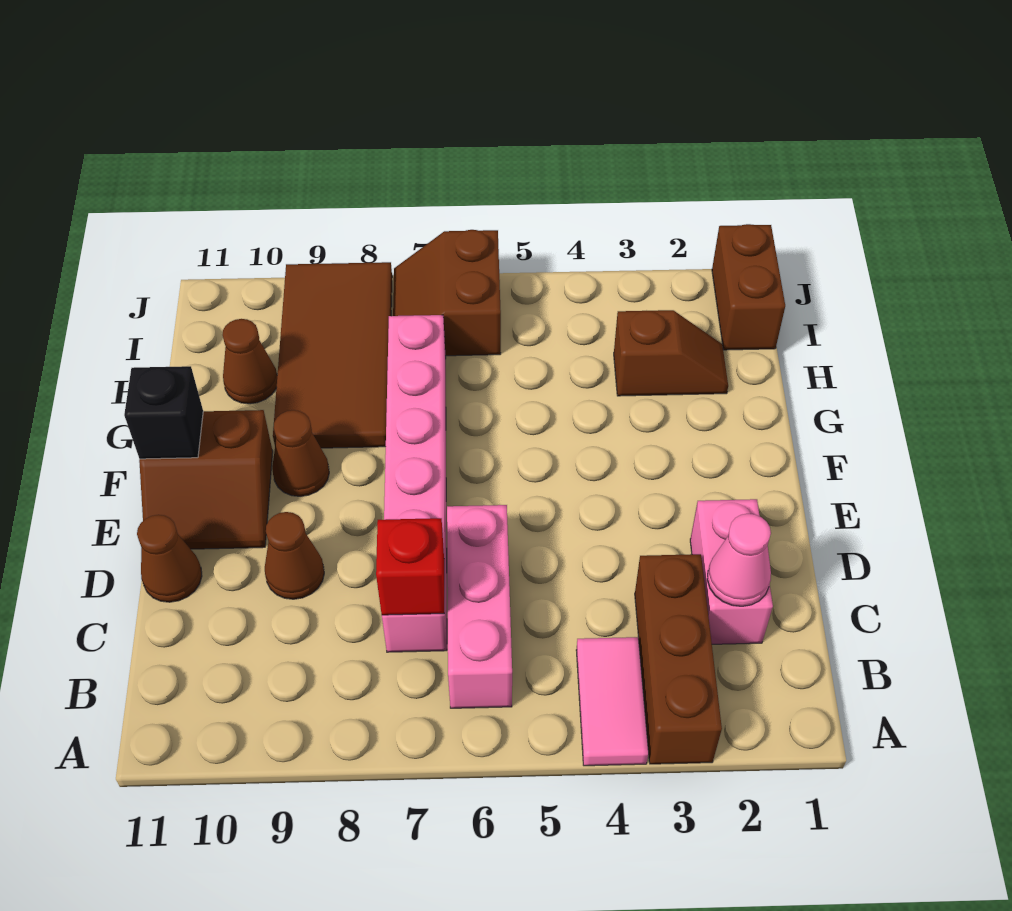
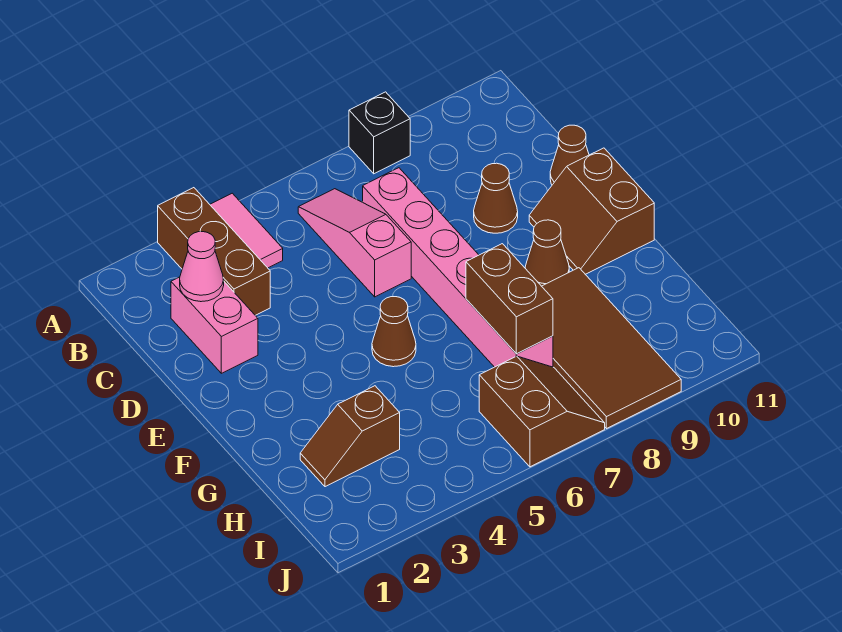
pink 1x3 brick [447,505,512,708] -> pink 1x3 slope [298,189,411,297]
red 1x1 brick [376,518,444,615] -> none
brown 2x2 slope [139,410,273,549] -> brown 2x2 slope turned to [529,148,654,274]
black 1x1 brick [124,366,203,459] -> black 1x1 brick moved to [349,92,410,174]
brown 1x1 cone [223,319,277,404] -> brown 1x1 cone moved to [372,297,416,367]
brown 1x2 brick [712,224,785,350] -> brown 1x2 brick moved to [466,244,553,354]

